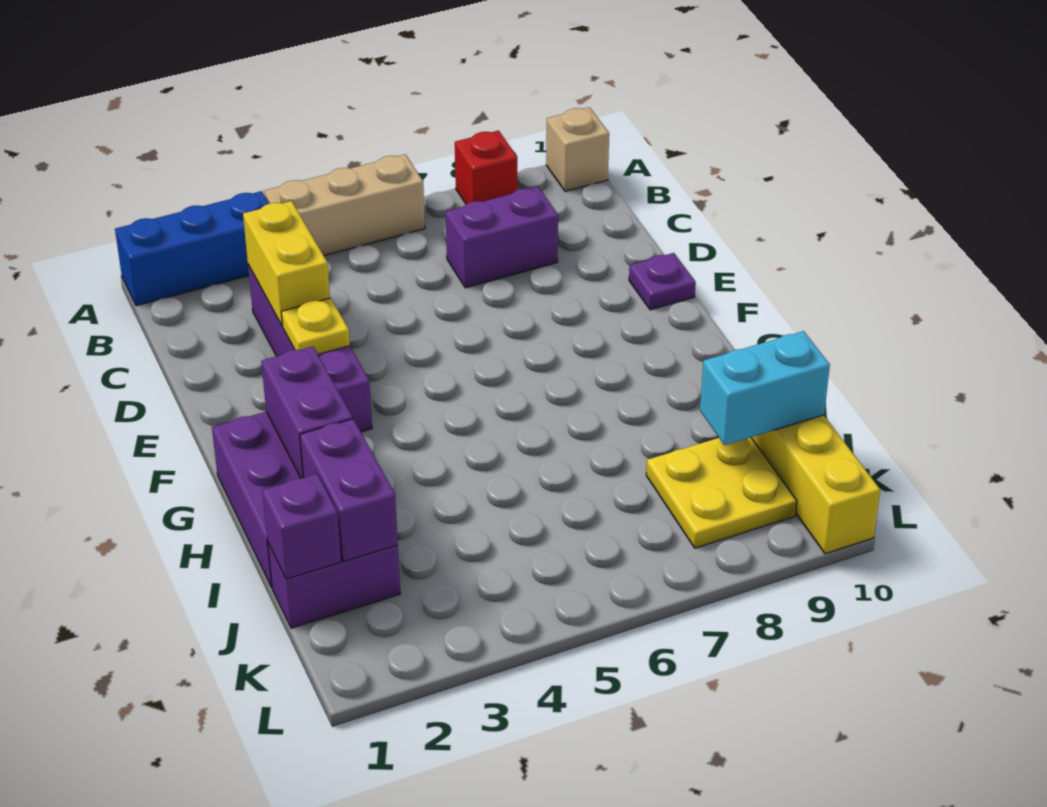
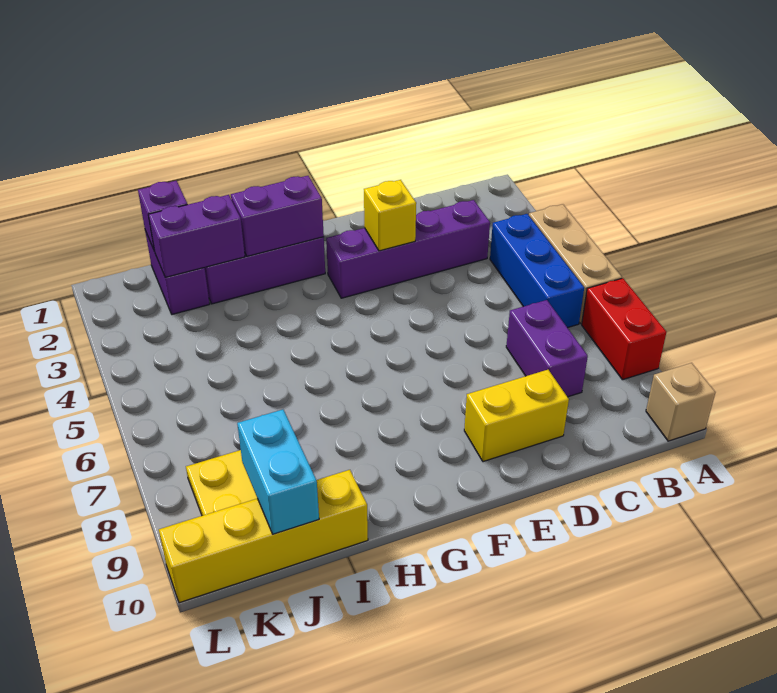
blue 1x3 brick [115,191,269,306] -> blue 1x3 brick moved to [490,214,584,328]
red 1x1 brick [455,131,517,204] -> red 1x2 brick [582,278,666,380]
yellow 1x2 brick [243,201,330,326] -> yellow 1x2 brick moved to [464,370,569,462]
yellow 1x1 plate [281,298,350,354] -> yellow 1x1 brick [364,180,416,251]
purple 1x1 plate [629,253,696,310] -> none

